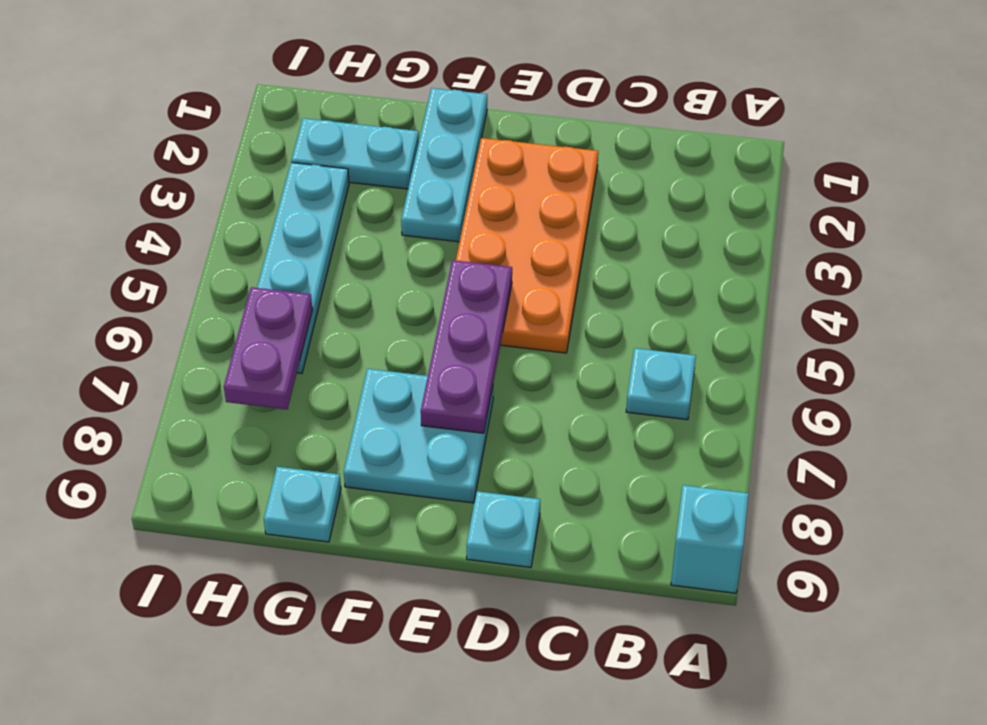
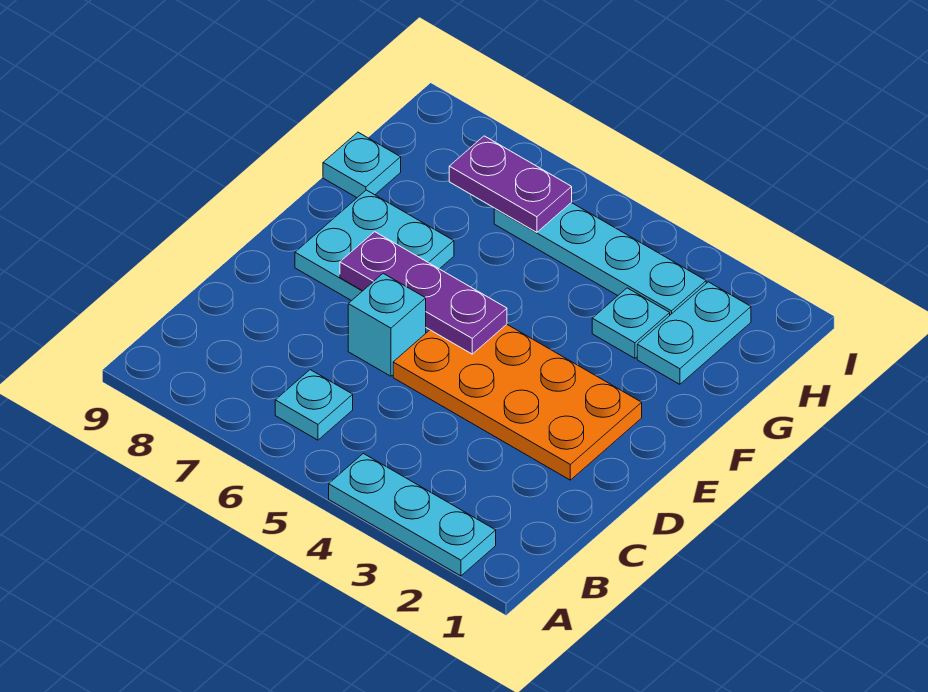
cyan 1x1 brick [671,485,749,593] -> cyan 1x1 brick moved to [348,273,426,376]
cyan 1x1 plate [467,491,540,567] -> cyan 1x1 plate moved to [592,288,670,358]
cyan 1x3 plate [401,88,487,242] -> cyan 1x3 plate moved to [329,453,496,576]

